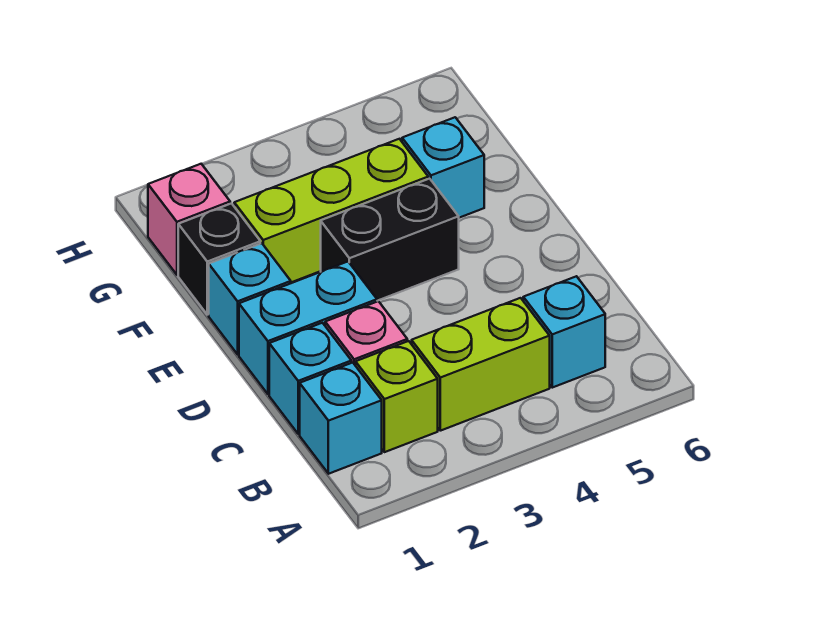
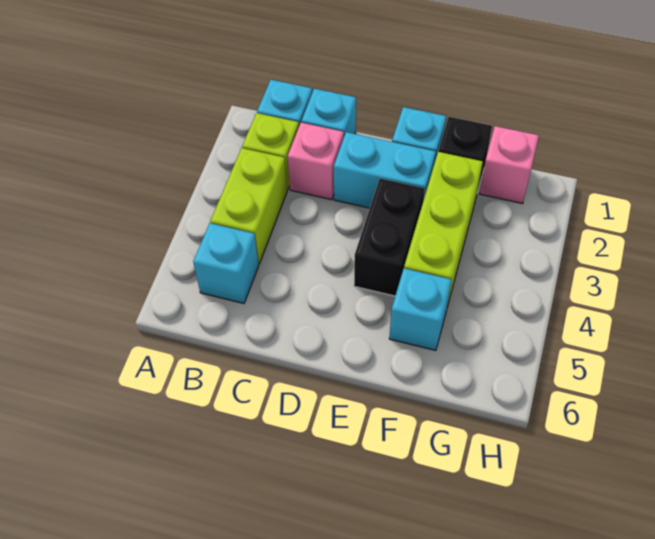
cyan 1x2 brick [239,262,377,394] -> cyan 1x2 brick turned to [334,132,436,208]

